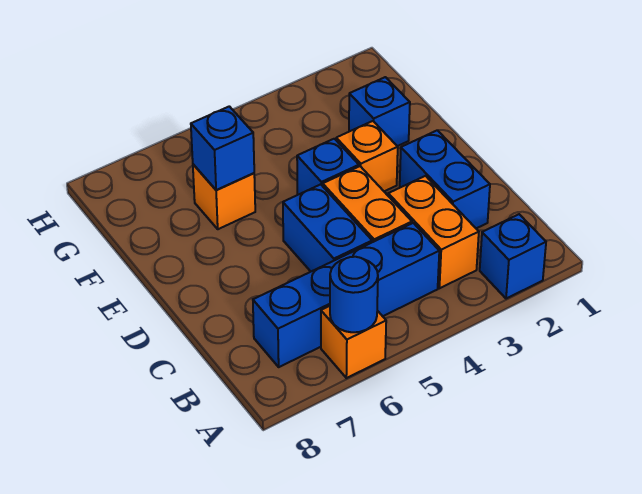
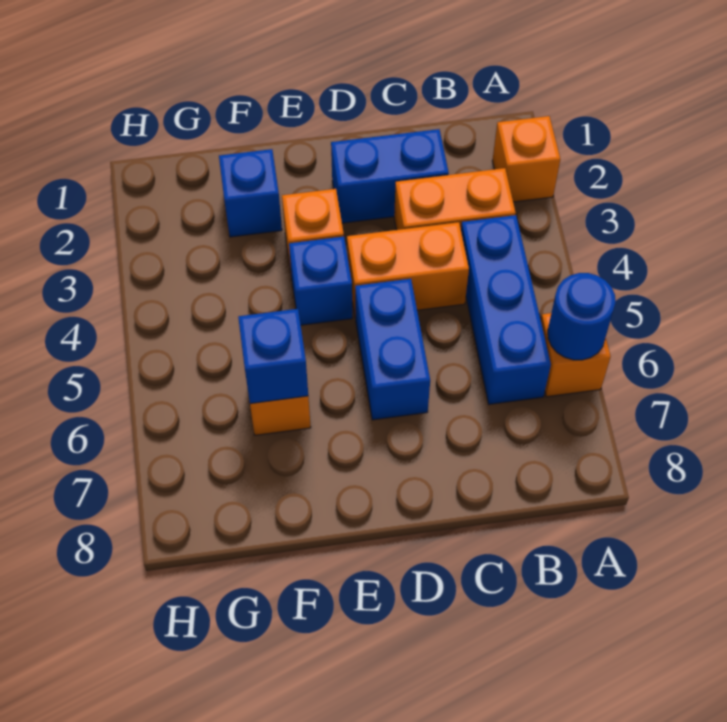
blue 1x1 brick [480,214,546,299] -> orange 1x1 brick [492,116,560,202]
blue 1x4 brick [253,223,439,367] -> blue 1x3 brick [461,215,551,404]
blue 1x2 brick [283,184,372,271] -> blue 1x2 brick turned to [355,279,430,420]

